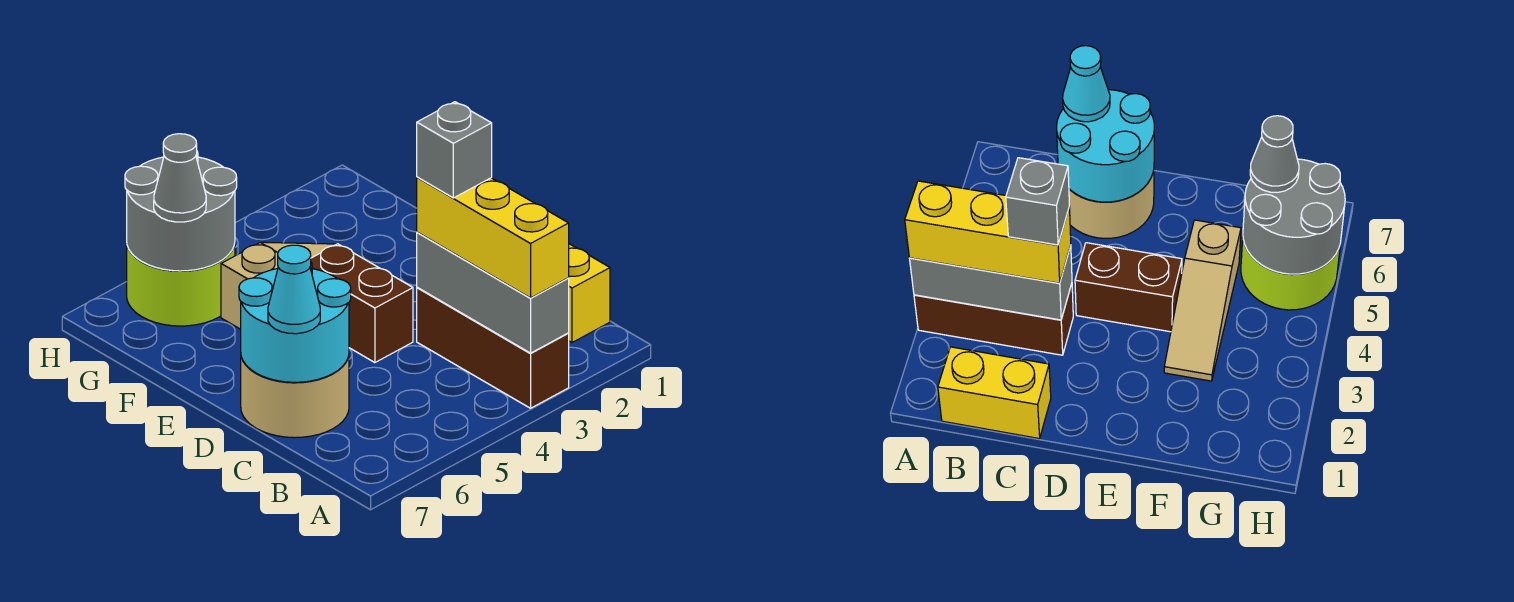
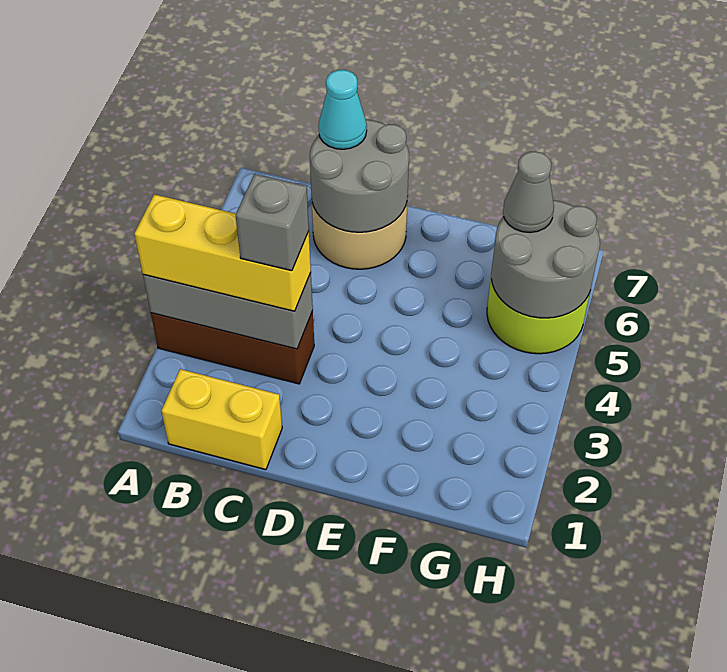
cyan 2x2 round brick [239,263,351,382] -> grey 2x2 round brick [310,119,409,232]
brown 1x2 brick [311,244,413,363] -> none
tan 1x3 slope [221,242,376,329] -> none

